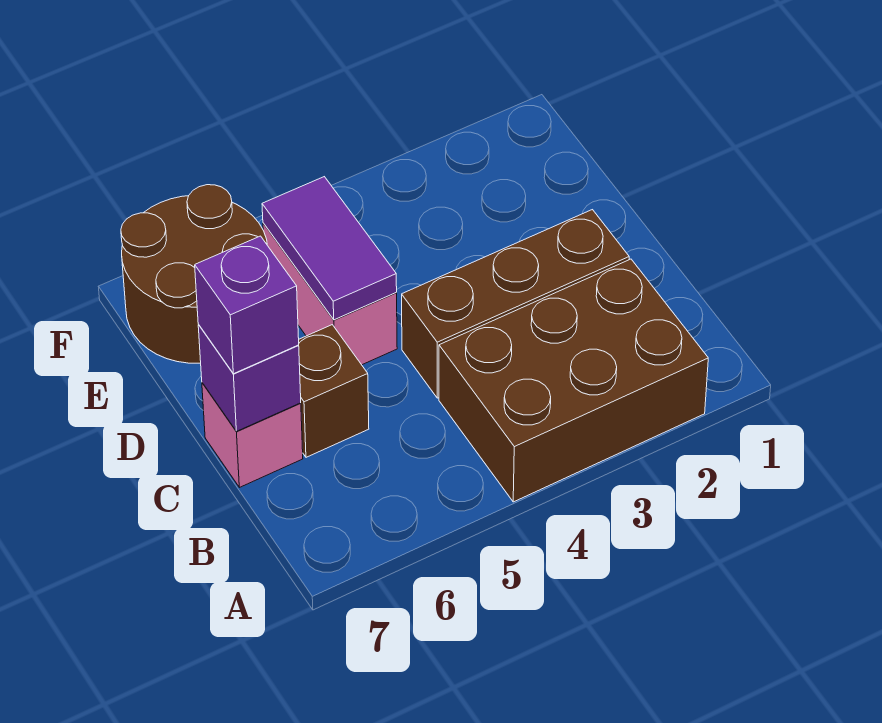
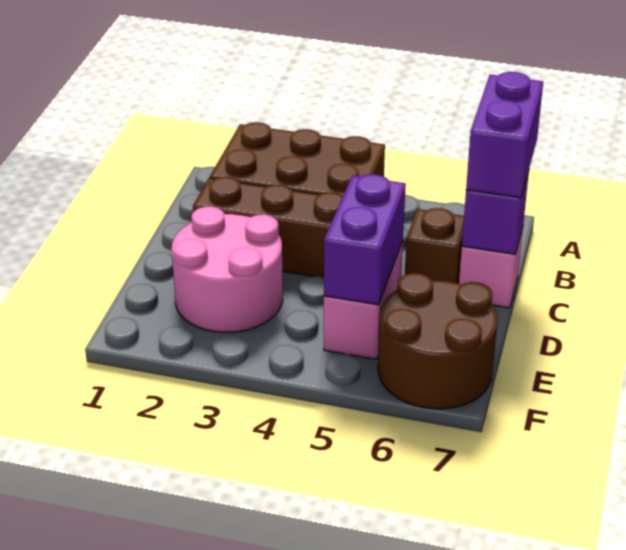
purple 1x1 brick [195,236,299,374] -> purple 1x2 brick [466,72,543,198]
none -> pink 2x2 round brick [171,206,283,332]
purple 1x2 tile [262,177,397,320] -> purple 1x2 brick [324,174,406,305]

